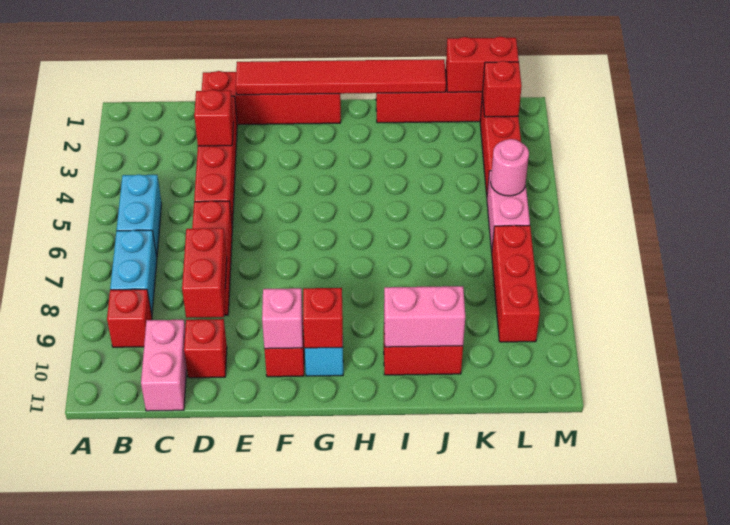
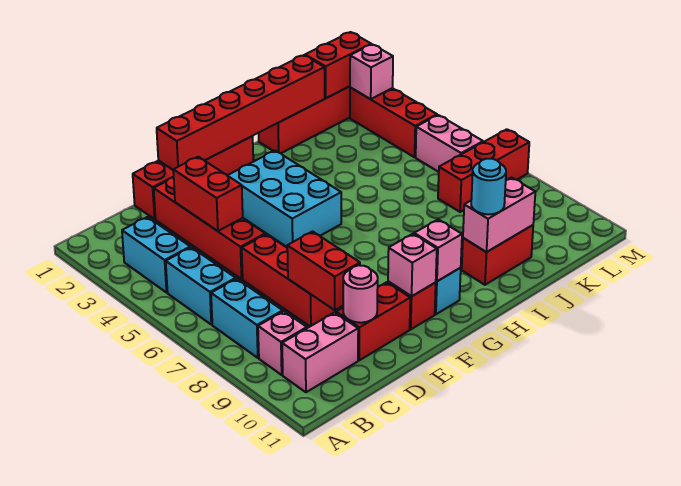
none -> cyan 1x2 brick [122,217,190,292]
red 1x1 brick [107,289,152,347] -> pink 1x1 brick [258,311,307,375]
pink 1x2 brick [141,320,187,411] -> pink 1x2 brick turned to [282,312,358,392]
red 1x1 brick [194,90,233,146] -> red 1x2 brick [173,157,243,231]
red 1x1 brick [184,319,227,378] -> red 1x2 brick [336,282,410,360]
red 1x6 tile [236,59,446,95] -> red 1x6 brick [157,55,325,170]
none -> cyan 2x3 brick [227,151,341,247]
red 1x1 brick [303,288,343,348] -> pink 1x1 brick [414,219,462,281]
none -> cyan 1x1 round brick [471,159,506,214]
red 1x1 brick [482,61,522,117] -> pink 1x1 brick [350,44,393,99]
pink 1x1 round brick [491,139,529,196] -> pink 1x1 round brick moved to [343,265,378,323]
red 1x3 brick [492,225,540,342] -> red 1x3 brick turned to [438,129,529,212]

